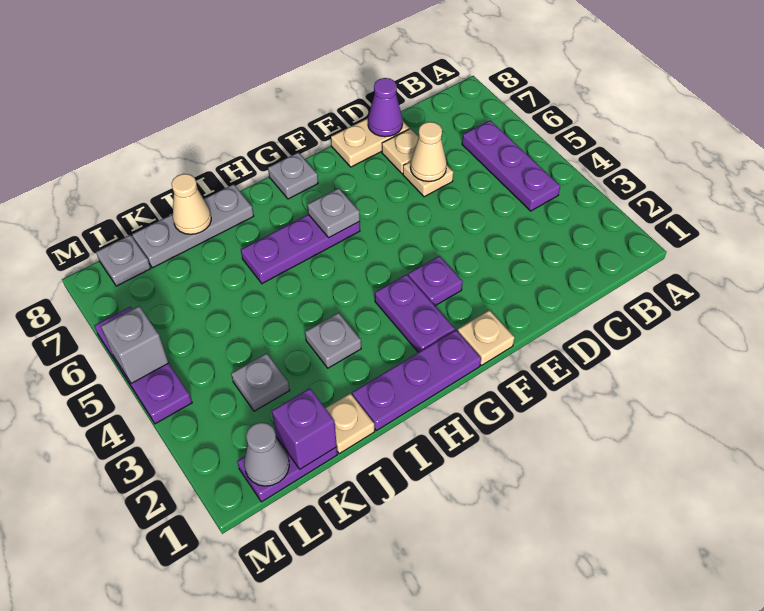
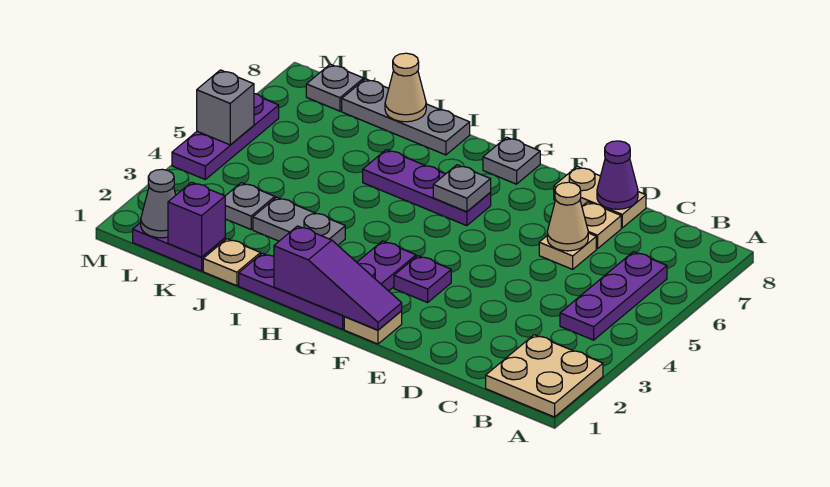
none -> tan 2x2 plate [486,335,603,417]
none -> purple 1x3 slope [274,226,402,330]
grey 1x1 plate [305,313,361,368] -> grey 1x2 plate [253,197,345,245]

